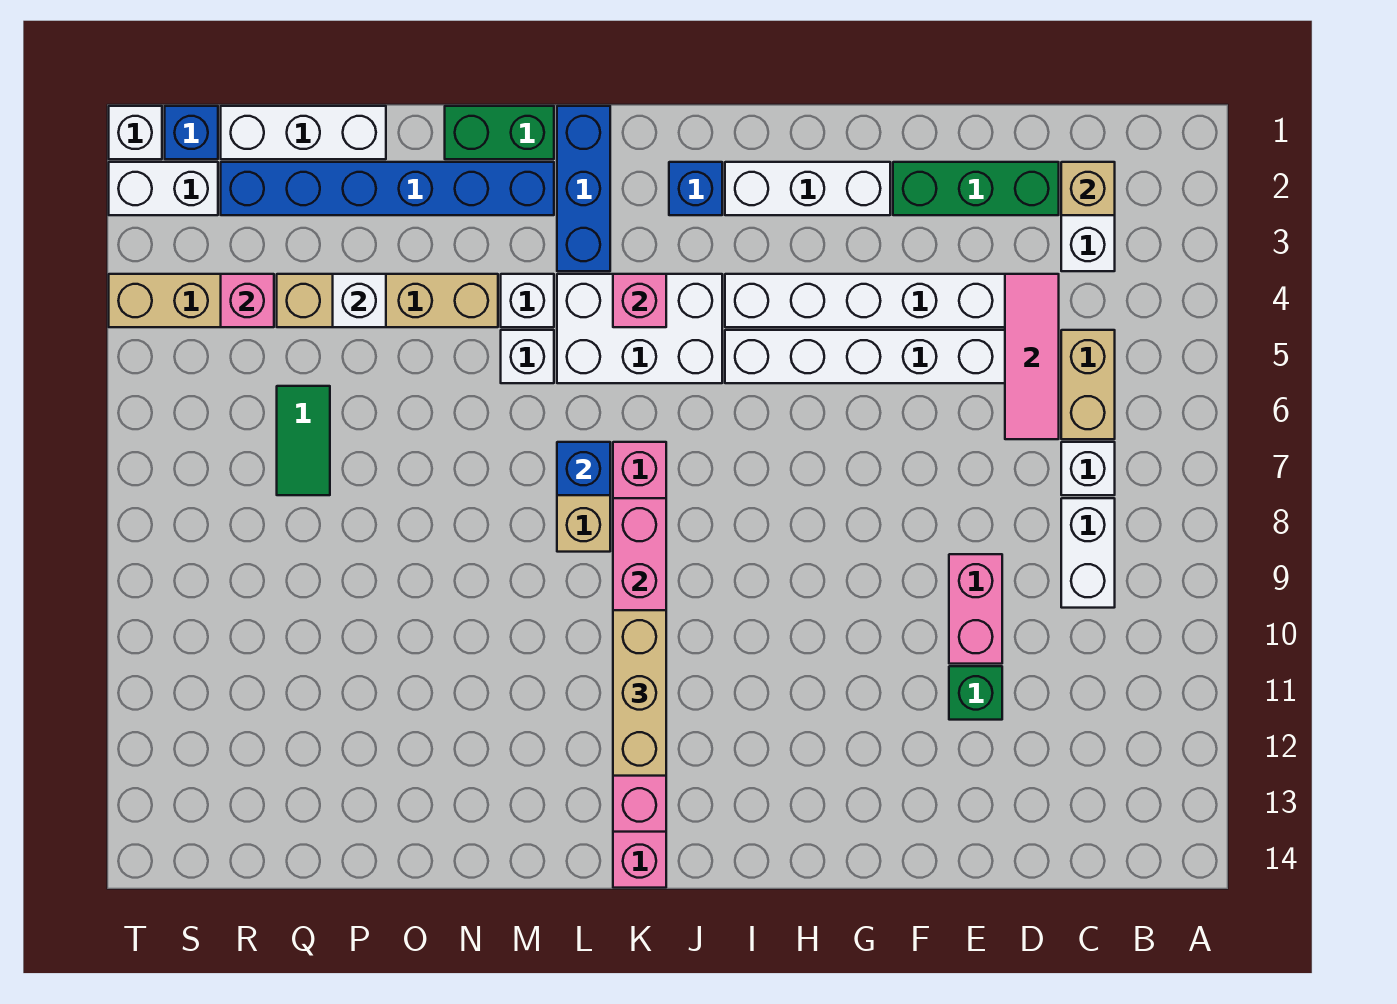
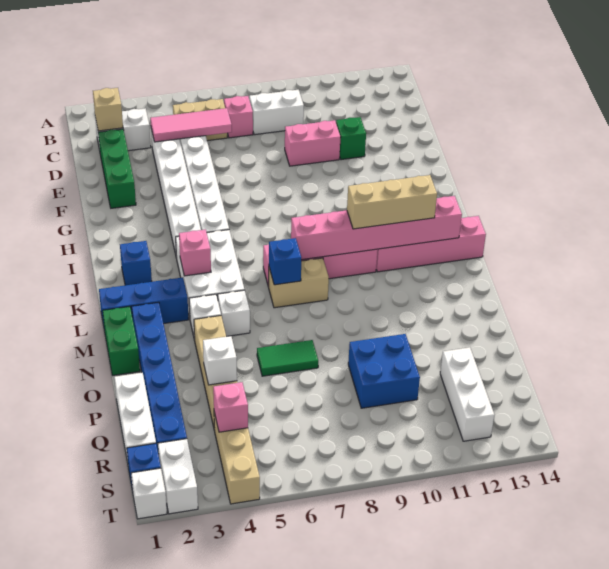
white 1x1 brick [1061,442,1115,495] -> pink 1x1 brick [224,96,253,138]
white 1x3 brick [725,162,890,215] -> white 1x3 brick moved to [440,347,494,441]
none -> blue 2x2 brick [348,334,420,408]
green 1x2 tile [277,386,330,495] -> green 1x2 tile moved to [257,340,318,376]

